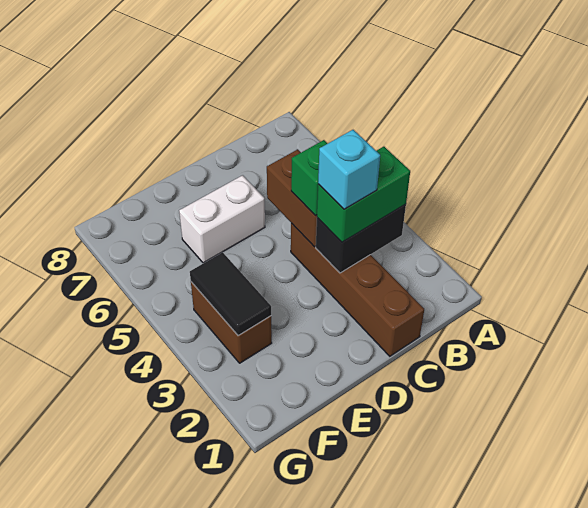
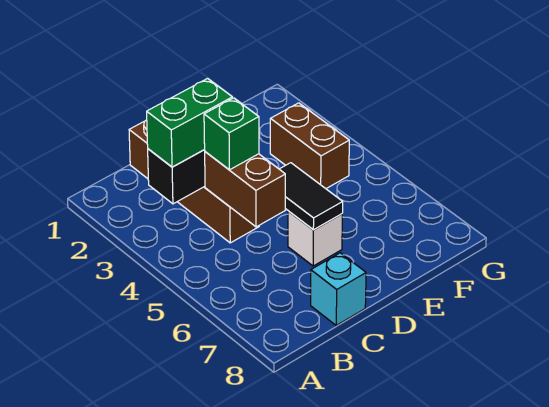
cyan 1x1 brick [318,130,380,209] -> cyan 1x1 brick moved to [311,253,366,325]
white 1x2 brick [179,175,265,263] -> white 1x1 brick [288,211,342,266]
black 1x2 tile [190,252,271,336] -> black 1x2 tile moved to [280,163,343,230]

